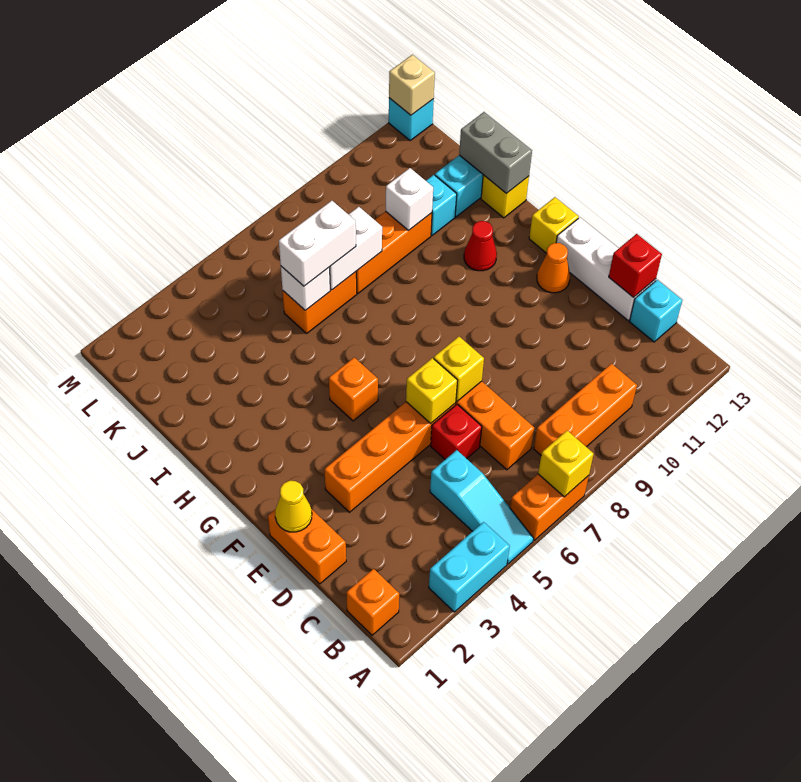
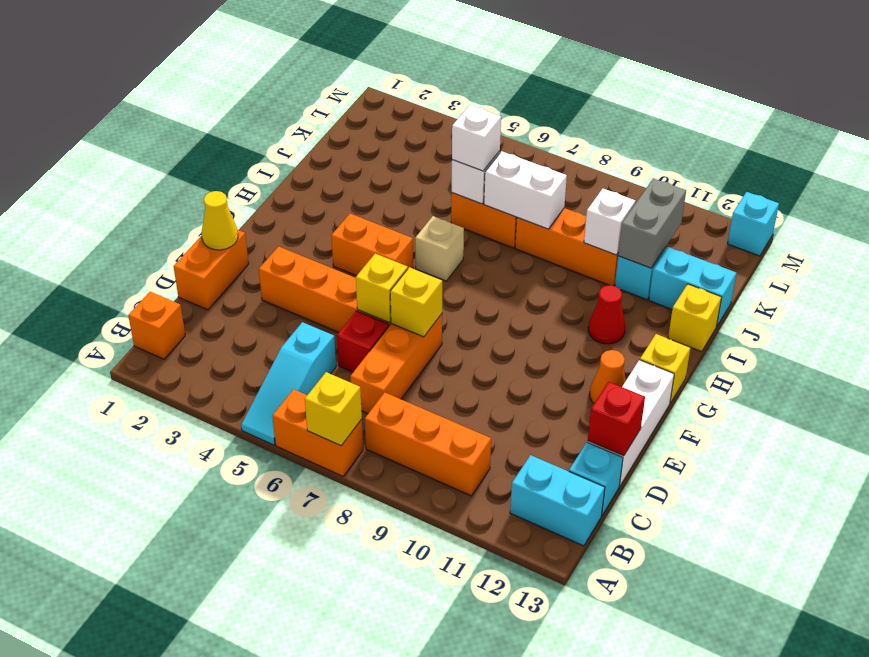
cyan 1x2 brick [429,522,510,612] -> cyan 1x2 brick moved to [510,455,605,546]
orange 1x1 brick [329,357,378,421] -> orange 1x2 brick [331,214,413,276]
grey 1x2 brick [459,112,532,194] -> grey 1x2 brick moved to [618,178,686,268]
white 1x2 brick [279,201,356,286] -> white 1x1 brick [452,105,501,171]
tan 1x1 brick [389,55,435,115] -> tan 1x1 brick moved to [415,216,464,281]

